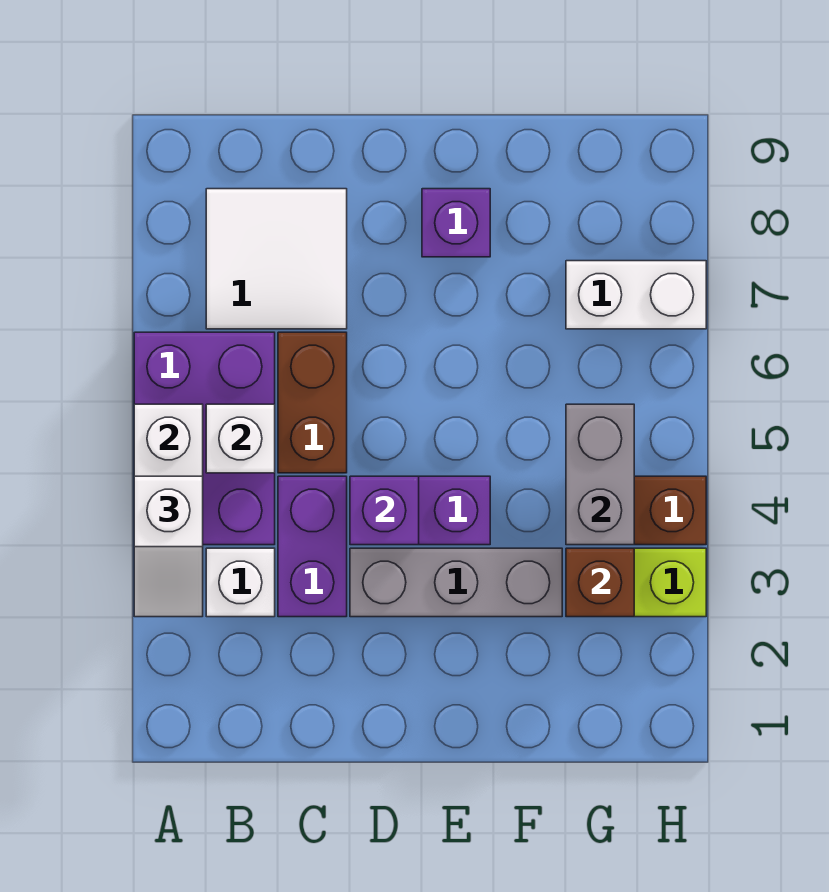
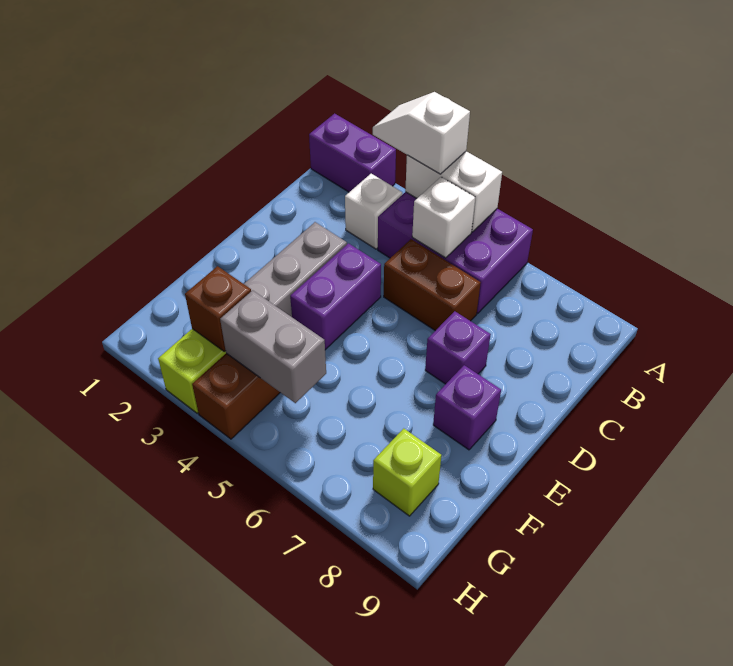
white 2x2 tile [206,189,347,329] -> none
purple 1x2 brick [278,476,347,617] -> purple 1x2 brick moved to [309,113,396,192]
purple 1x1 brick [350,476,419,545] -> purple 1x1 brick moved to [425,311,491,384]
white 1x2 brick [566,261,706,329] -> none
none -> lime 1x1 brick [373,429,441,516]

